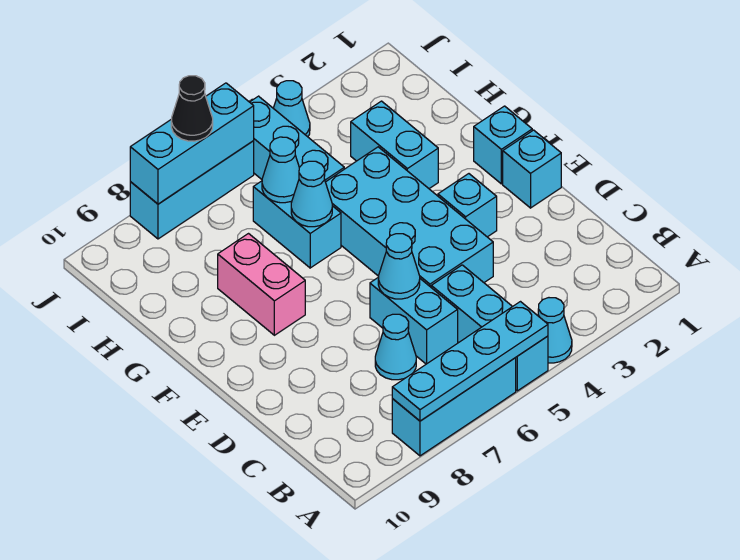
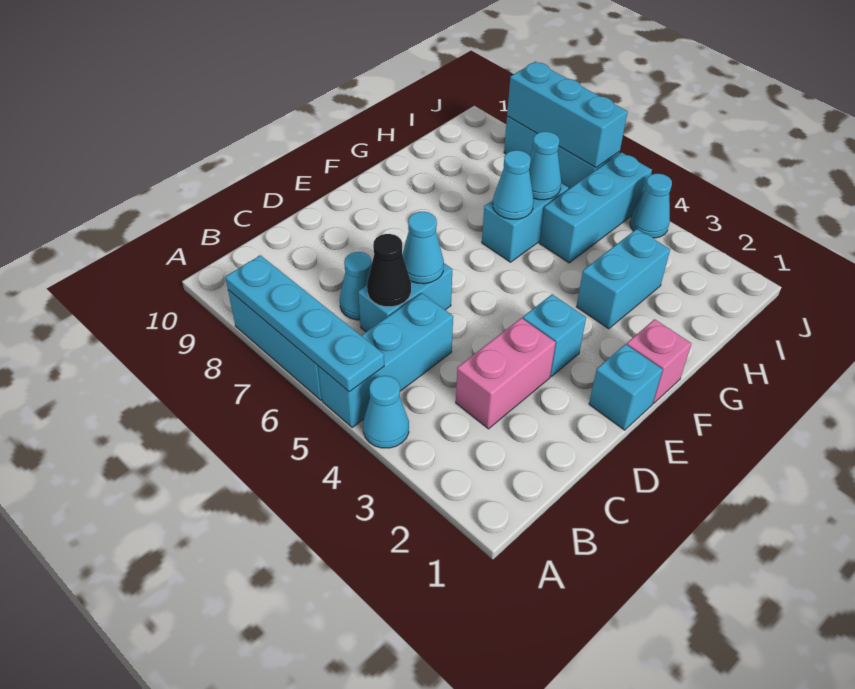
cyan 2x4 brick [326,147,493,287] -> none
cyan 1x1 brick [474,106,532,184] -> pink 1x1 brick [627,319,692,403]
pink 1x2 brick [218,234,305,335] -> pink 1x2 brick moved to [456,318,556,429]
black 1x1 cone [171,76,213,141] -> black 1x1 cone moved to [367,234,411,307]

